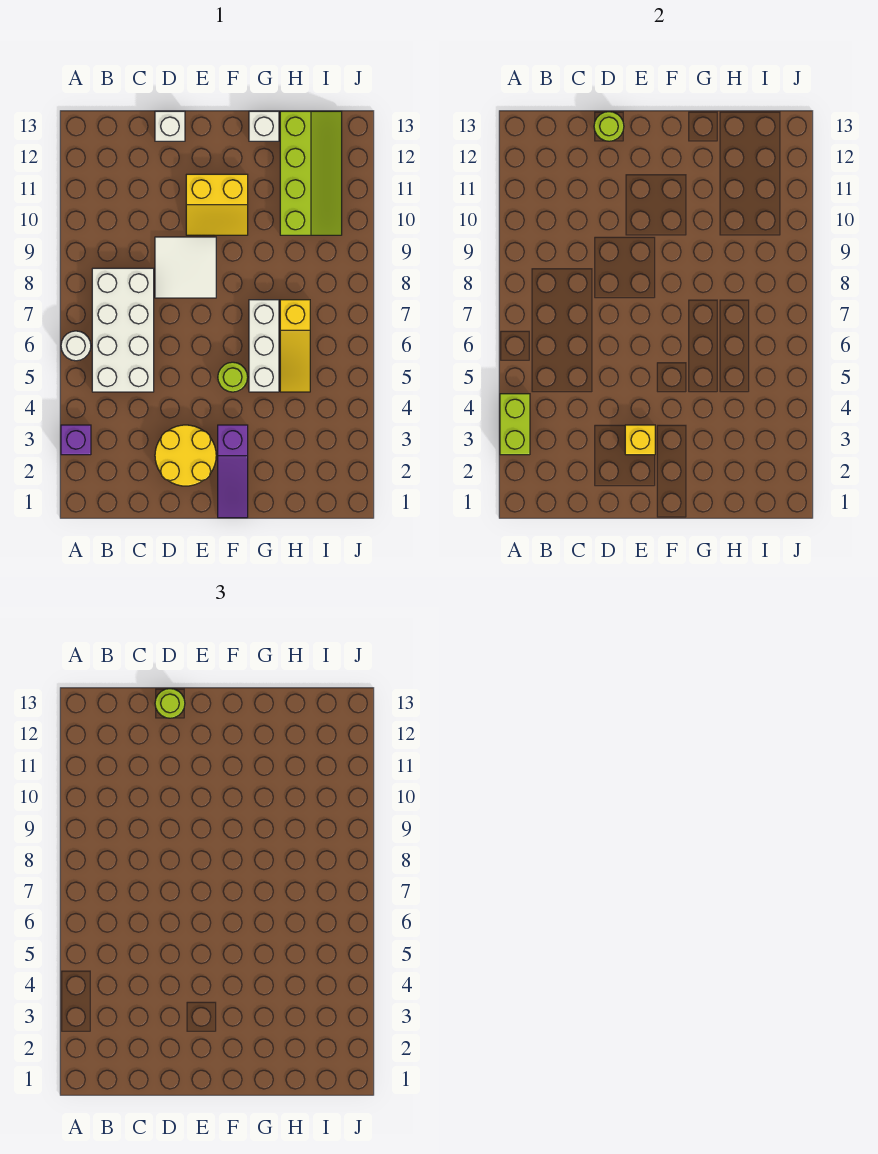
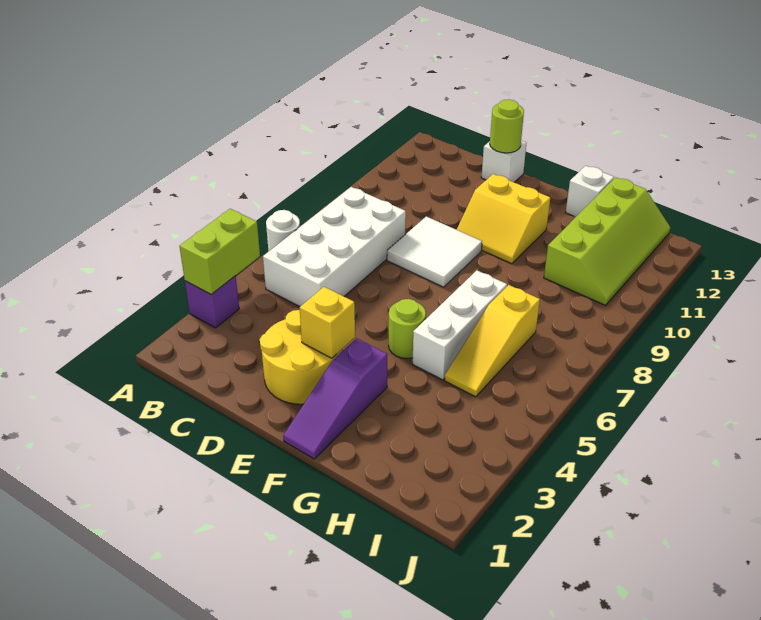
lime 1x1 round brick [155,689,185,718] -> none

